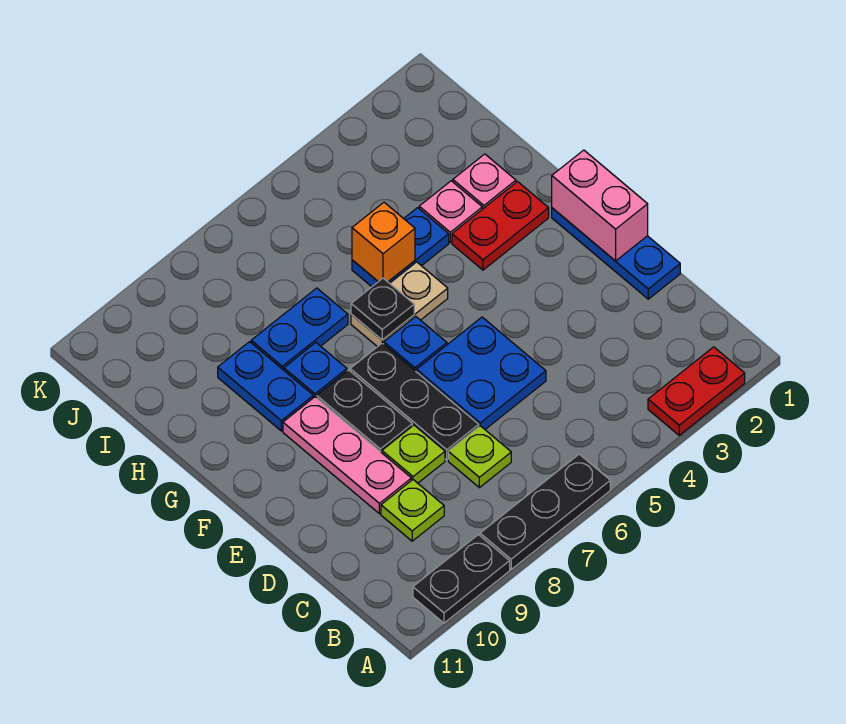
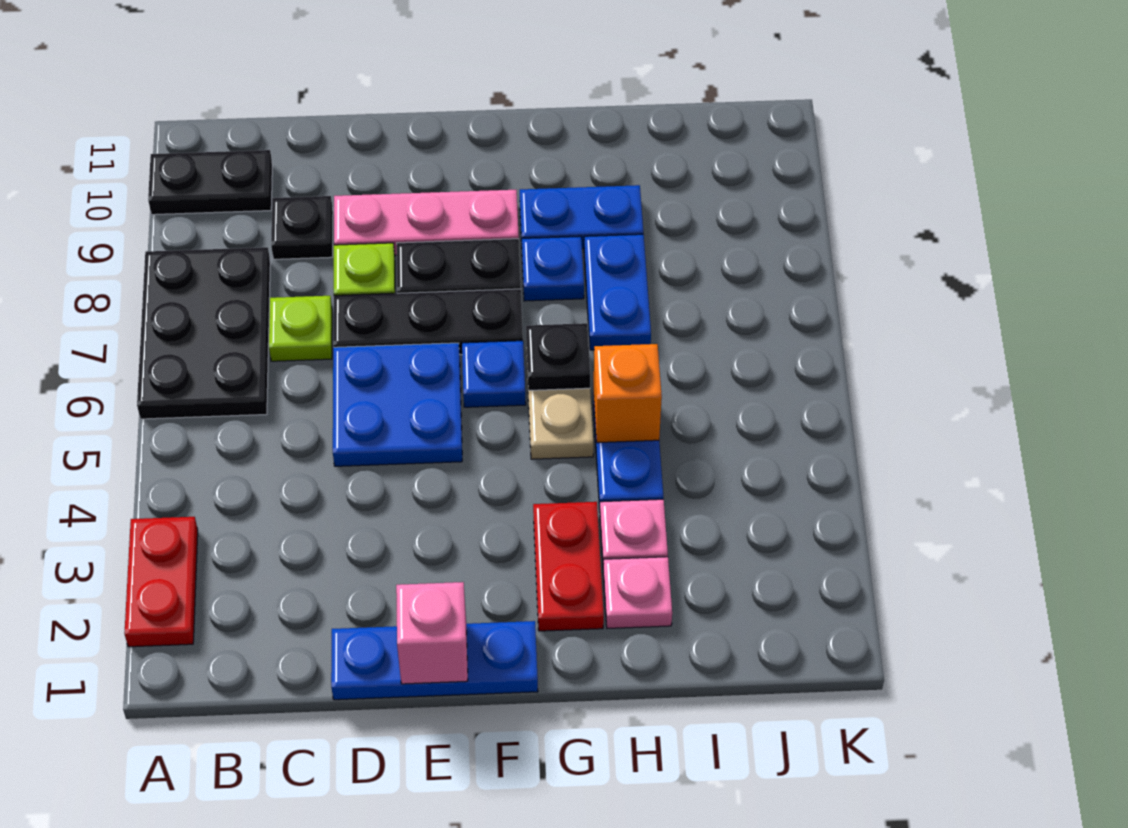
black 1x3 plate [480,454,610,569] -> black 2x3 plate [137,247,270,419]
black 1x2 plate [413,535,510,623] -> black 1x2 plate turned to [148,150,272,215]
lime 1x1 plate [381,480,444,541] -> black 1x1 plate [271,196,333,259]
pink 1x2 brick [552,150,648,261] -> pink 1x1 brick [396,582,468,684]

